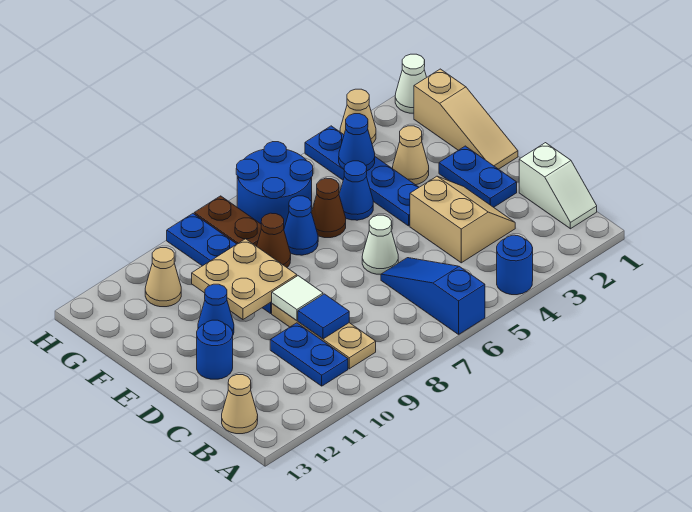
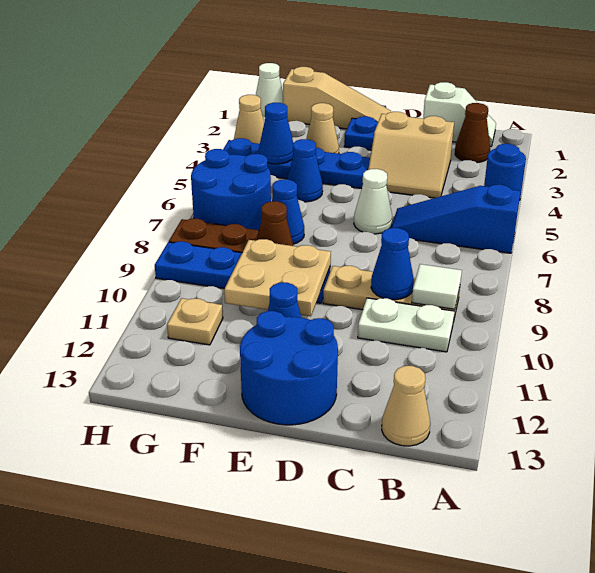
blue 1x2 plate [270,323,348,386] -> white 1x2 plate [358,298,454,352]
tan 2x2 slope [410,176,515,263] -> tan 2x2 slope turned to [368,112,454,198]
blue 1x1 tile [298,294,349,339] -> blue 1x1 cone [371,228,414,300]
white 1x1 tile [272,276,323,321] -> white 1x1 tile moved to [412,264,462,309]
blue 1x1 round brick [197,320,233,379] -> blue 2x2 round brick [240,311,338,425]
brown 1x1 cone [312,178,346,238] -> brown 1x1 cone moved to [455,103,490,163]
tan 1x1 cone [145,248,181,307] -> tan 1x1 plate [167,298,223,345]

